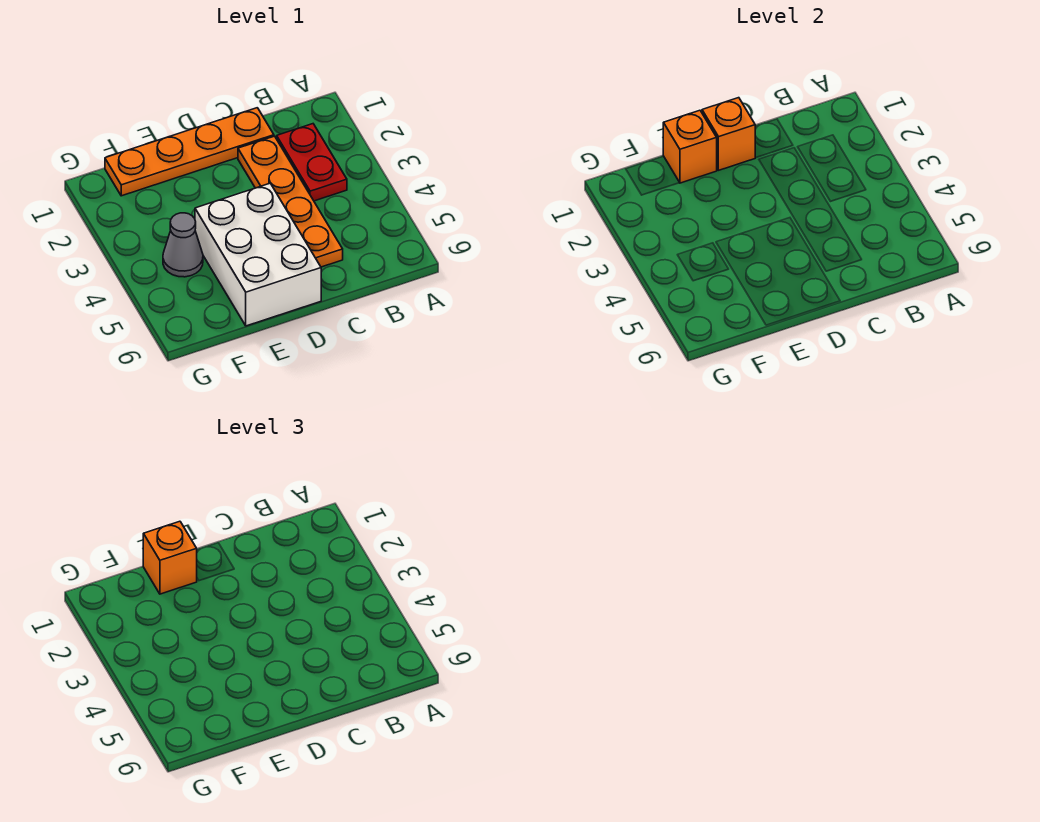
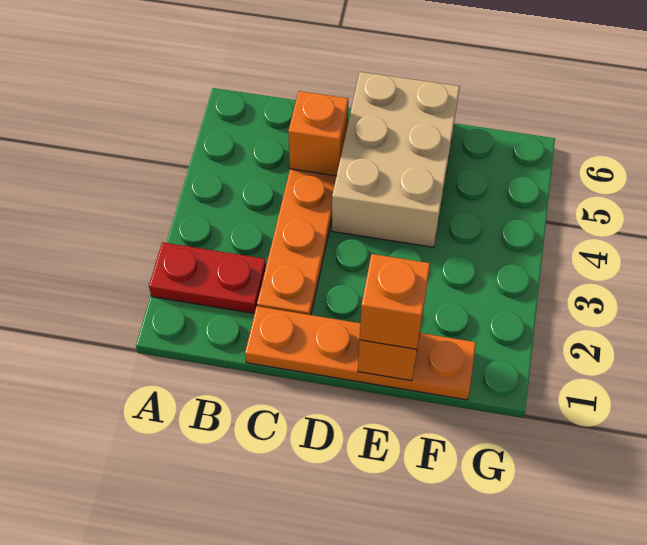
red 1x2 plate [277,124,347,201] -> red 1x2 plate turned to [149,242,266,314]
orange 1x1 brick [702,98,755,170] -> orange 1x1 brick moved to [288,91,348,176]
white 2x3 brick [195,183,321,326] -> tan 2x3 brick [332,72,460,247]
grey 1x1 cone [163,213,203,277] -> none

